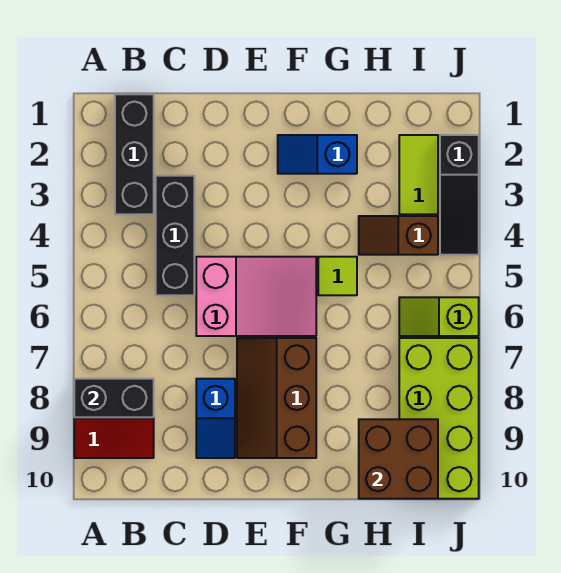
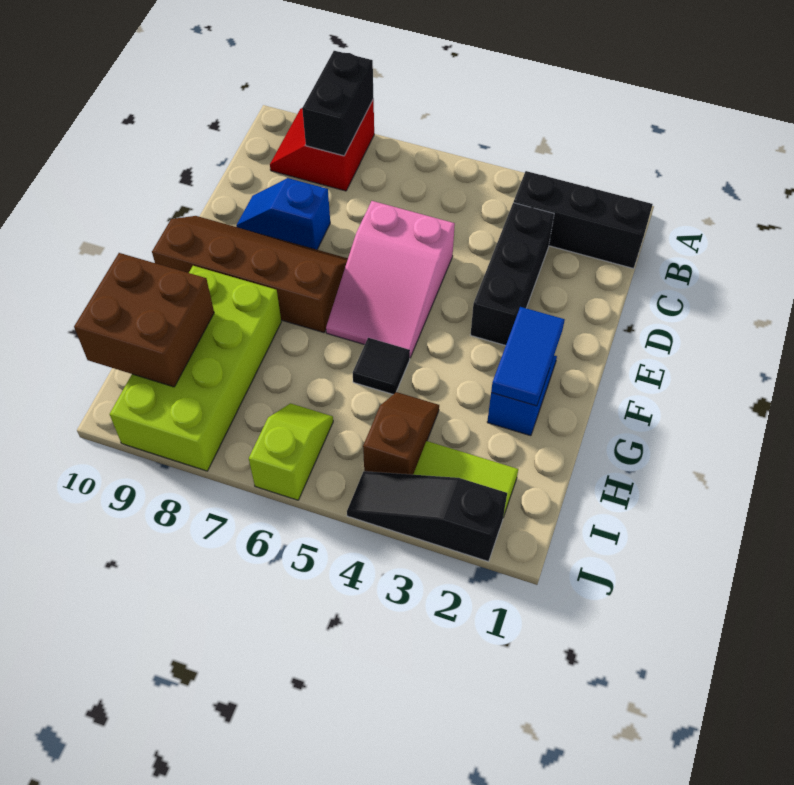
black 1x3 brick [156,176,194,295] -> black 1x3 brick turned to [471,203,554,346]
brown 2x3 slope [237,338,316,458] -> brown 2x4 slope [152,216,348,333]
none -> blue 1x2 tile [491,307,565,406]
lime 1x1 tile [318,257,357,295] -> black 1x1 tile [353,338,410,394]
lime 2x4 brick [399,338,479,499] -> lime 2x4 brick turned to [110,266,281,471]

